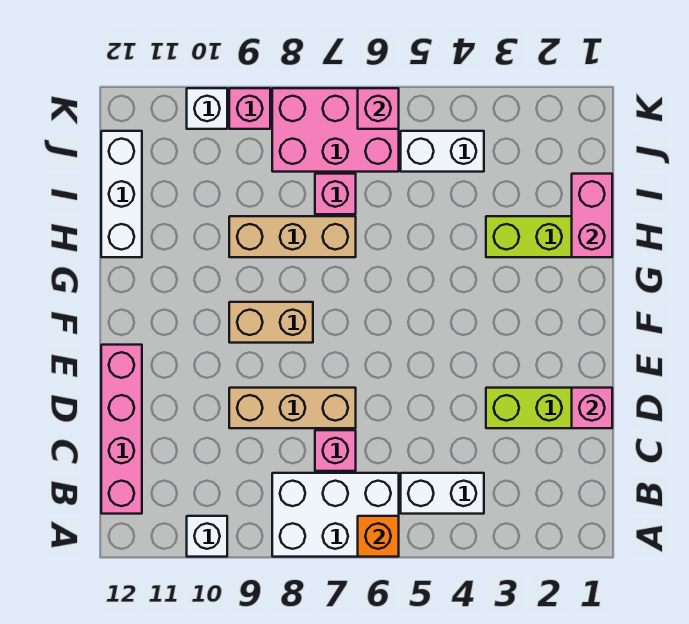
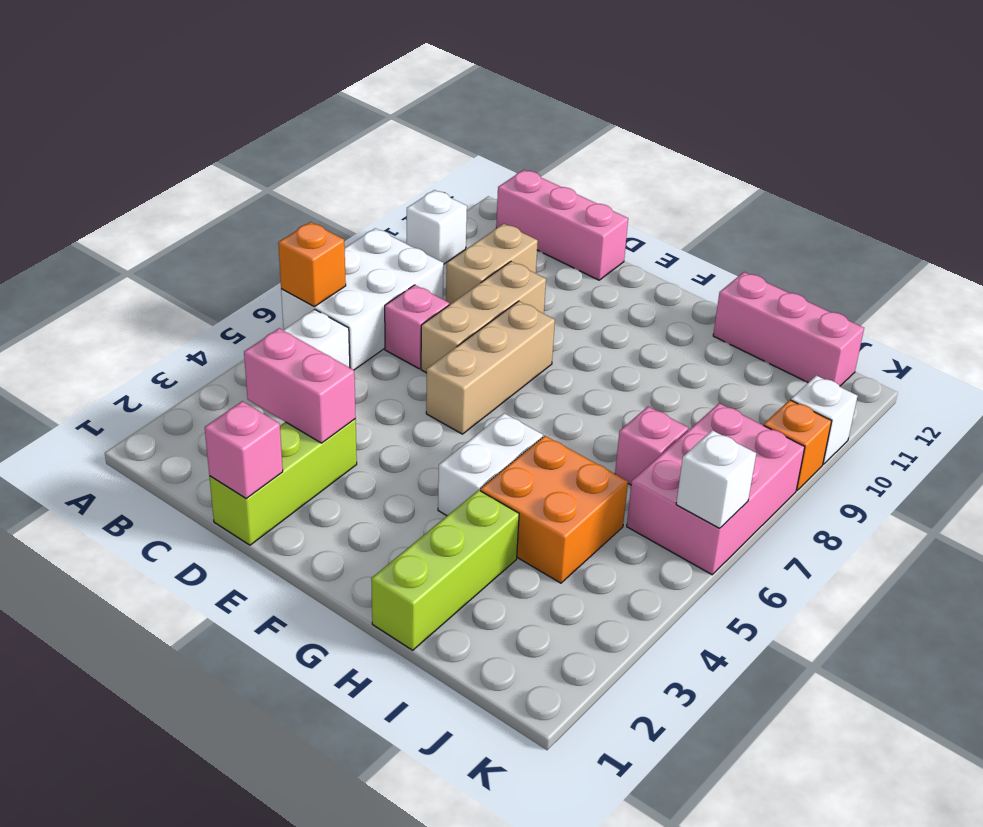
pink 1x4 brick [101,345,142,514] -> pink 1x3 brick [496,170,628,280]
tan 1x2 brick [229,302,313,343] -> tan 1x2 brick moved to [446,224,538,305]
pink 1x2 brick [572,174,612,257] -> pink 1x2 brick moved to [244,328,356,443]
none -> orange 2x2 brick [480,436,628,583]
tan 1x3 brick [229,216,356,257] -> tan 1x3 brick moved to [426,301,555,434]
white 1x3 brick [101,131,142,257] -> pink 1x3 brick [713,272,864,386]
white 1x2 brick [401,131,484,172] -> white 1x2 brick moved to [438,413,543,516]
pink 1x1 brick [358,88,399,129] -> white 1x1 brick [676,430,756,528]
pink 1x1 brick [229,88,270,129] -> orange 1x1 brick [764,400,832,490]

